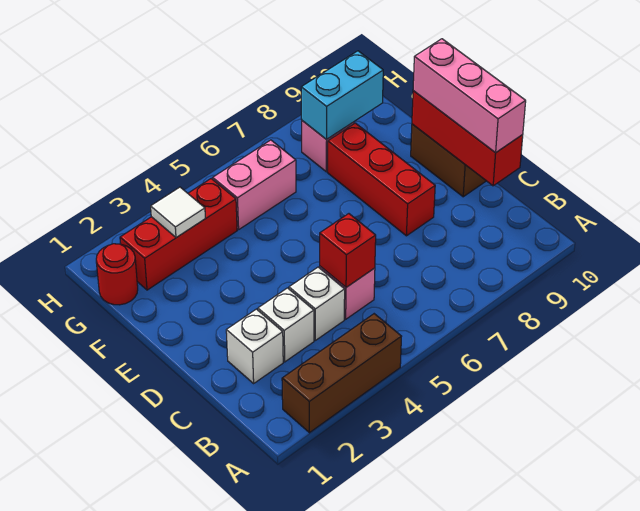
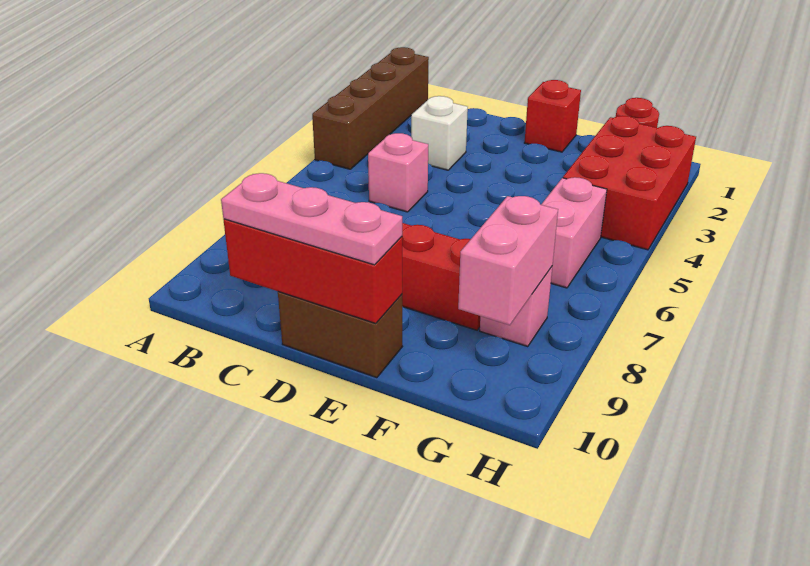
brown 1x3 brick [282,314,402,433] -> brown 1x4 brick [312,47,429,169]
white 1x1 brick [226,309,283,383] -> none
white 1x1 brick [289,267,345,340] -> none
red 1x1 brick [320,214,376,287] -> red 1x1 brick moved to [525,80,581,152]
pink 1x3 brick [413,39,526,153] -> pink 1x3 plate [221,173,402,265]
red 1x3 brick [120,179,237,290] -> red 2x3 brick [563,116,696,250]
white 1x1 tile [151,187,205,238] -> none
cyan 1x2 brick [301,51,383,140] -> pink 1x2 brick [458,196,558,325]

